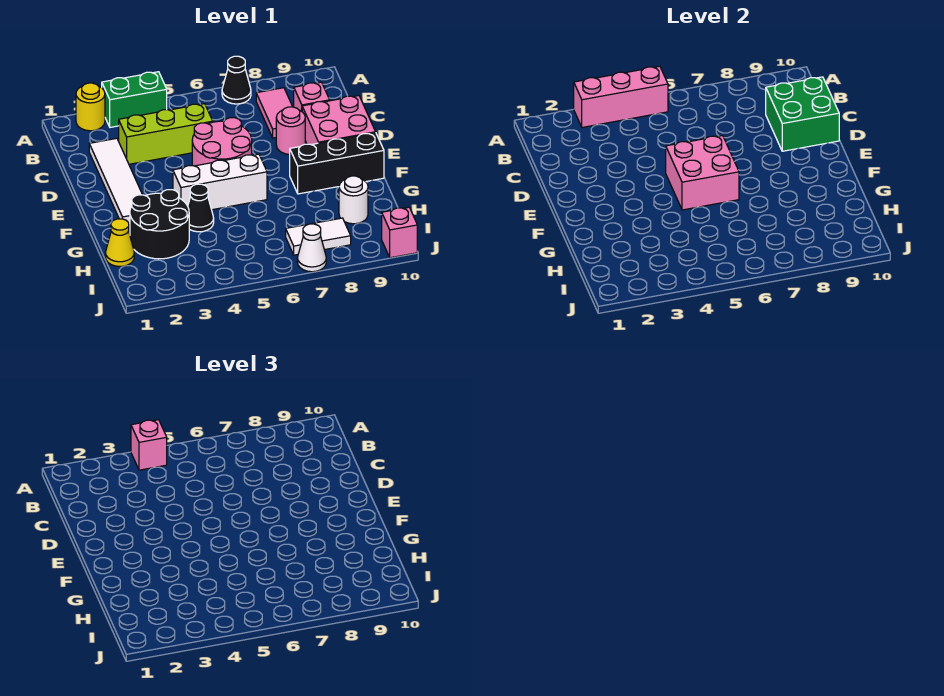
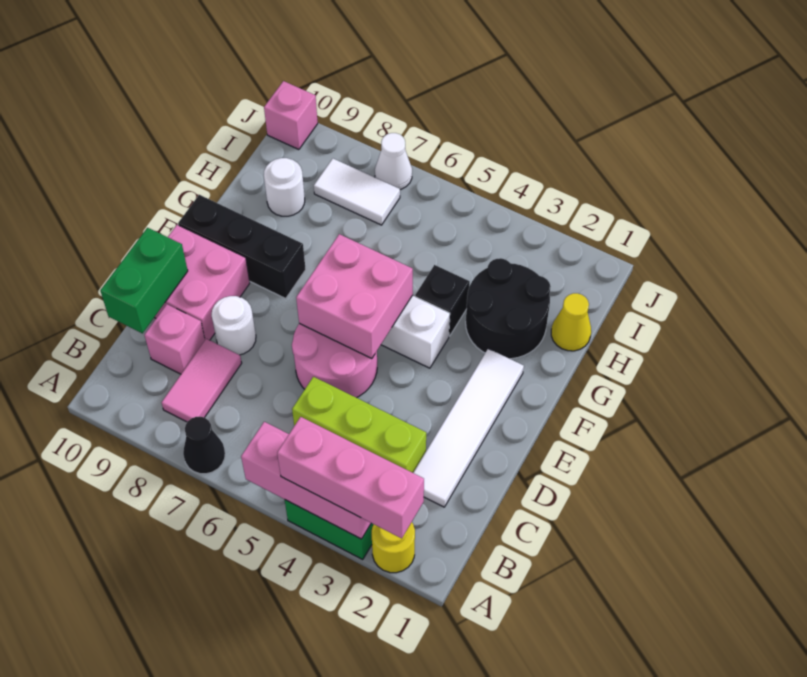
pink 1x1 brick [131,420,167,470] -> pink 1x3 brick [277,417,424,538]
green 2x2 brick [766,77,839,151] -> green 1x2 brick [100,228,188,333]
pink 1x1 round brick [276,107,305,154] -> white 1x1 round brick [212,296,256,355]
black 1x1 cone [188,184,214,232] -> black 1x1 brick [415,265,470,336]

